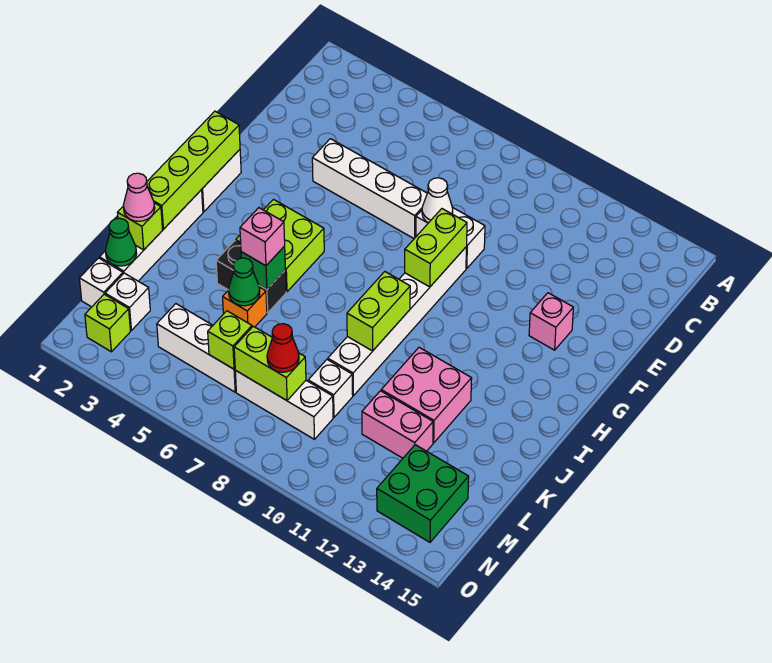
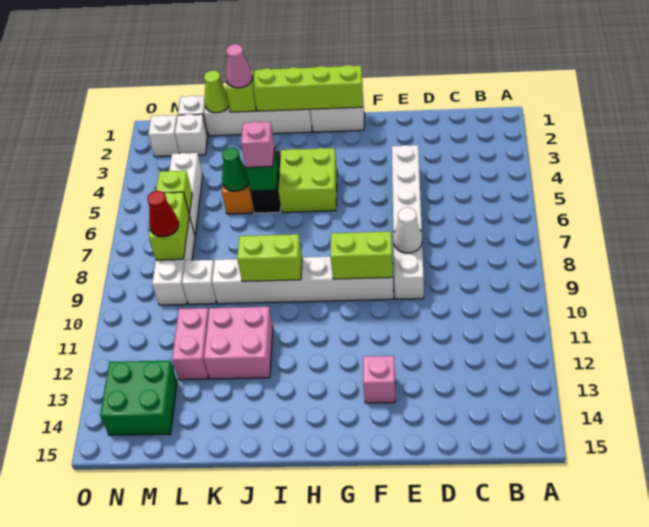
green 1x1 cone [105,218,137,266] -> lime 1x1 cone [204,70,229,113]
lime 1x1 brick [85,294,130,352] -> white 1x1 brick [148,115,180,157]

